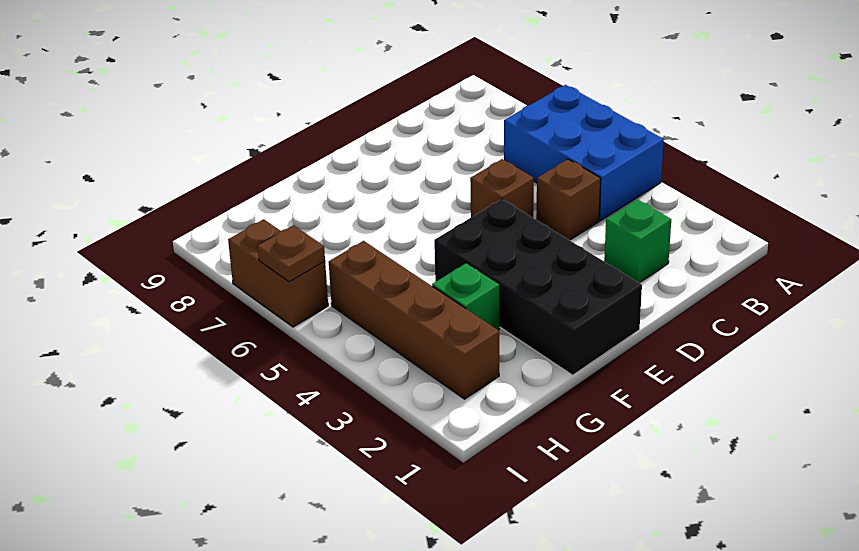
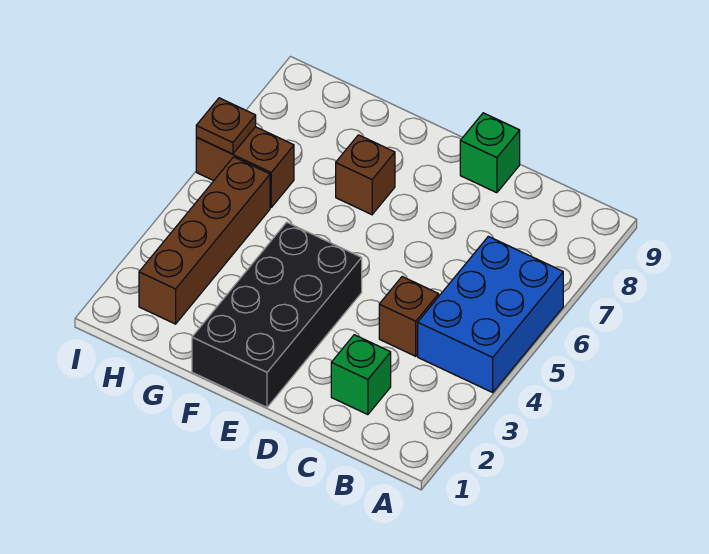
brown 1x1 brick [470,159,534,218] -> brown 1x1 brick moved to [336,135,395,215]
green 1x1 brick [432,263,500,330] -> green 1x1 brick moved to [460,113,520,193]
brown 1x2 brick [228,219,328,327] -> brown 1x2 brick turned to [196,127,294,207]

